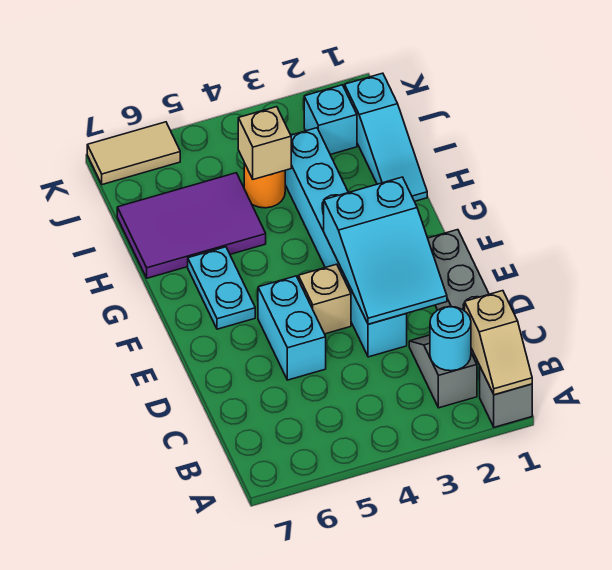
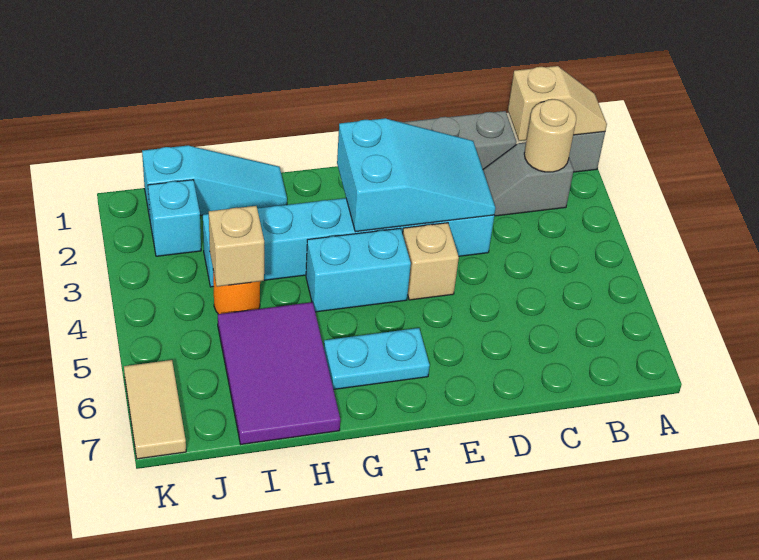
cyan 1x1 round brick [430,307,471,371] -> tan 1x1 round brick [524,99,576,172]
cyan 1x2 brick [258,276,326,380] -> cyan 1x2 brick moved to [306,228,411,312]

